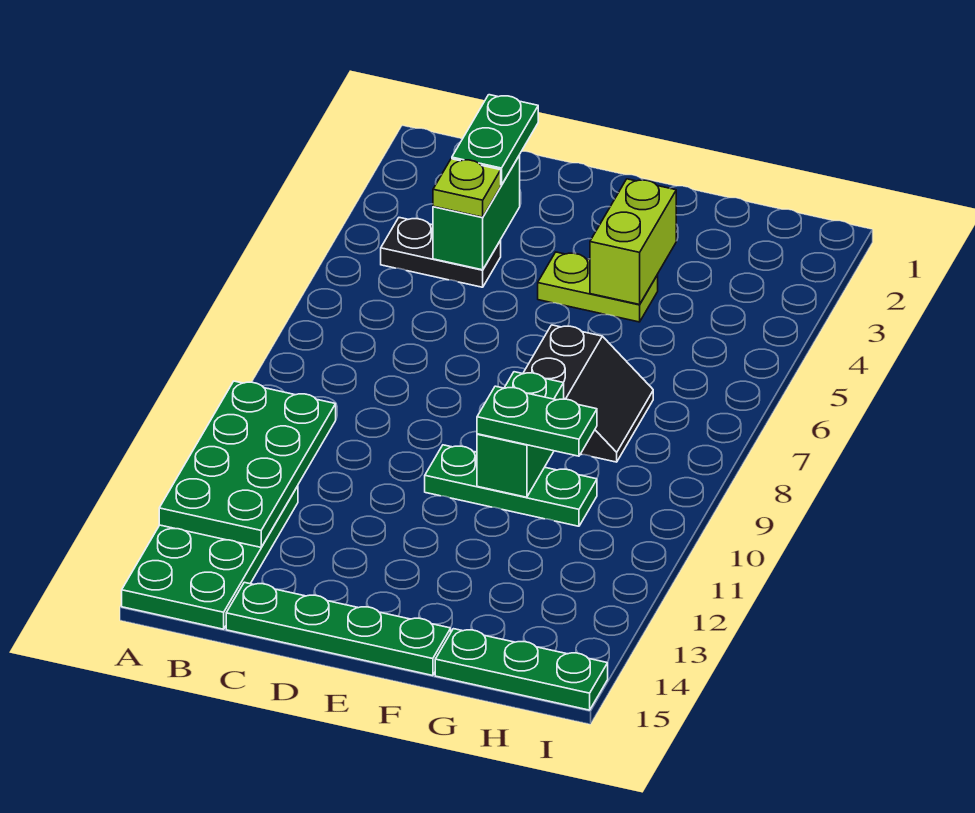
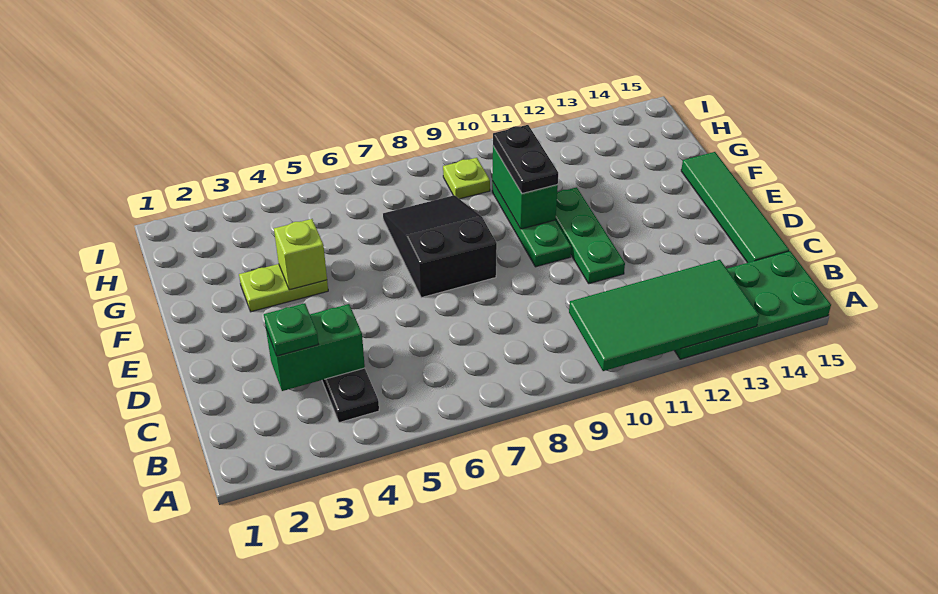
green 2x4 plate [159,381,336,547] -> green 2x4 tile [569,260,759,371]
green 1x2 plate [452,95,538,185] -> green 1x1 plate [264,303,318,356]
lime 1x1 plate [433,159,501,217] -> lime 1x1 plate moved to [443,158,490,199]
green 1x4 plate [226,582,451,676] -> green 1x4 tile [681,152,789,263]
lime 1x2 plate [538,252,658,322] -> lime 1x2 plate turned to [239,264,328,312]
lime 1x2 brick [590,179,676,304] -> lime 1x1 brick [274,219,327,290]
black 2x2 slope [523,325,653,462] -> black 2x3 slope [383,195,497,298]
green 1x2 brick [477,372,564,497] -> green 1x2 brick turned to [492,146,558,229]
green 1x2 plate [477,386,597,456] -> black 1x2 plate [493,125,558,193]
green 1x3 plate [435,629,608,710] -> green 1x3 plate moved to [556,187,625,284]

